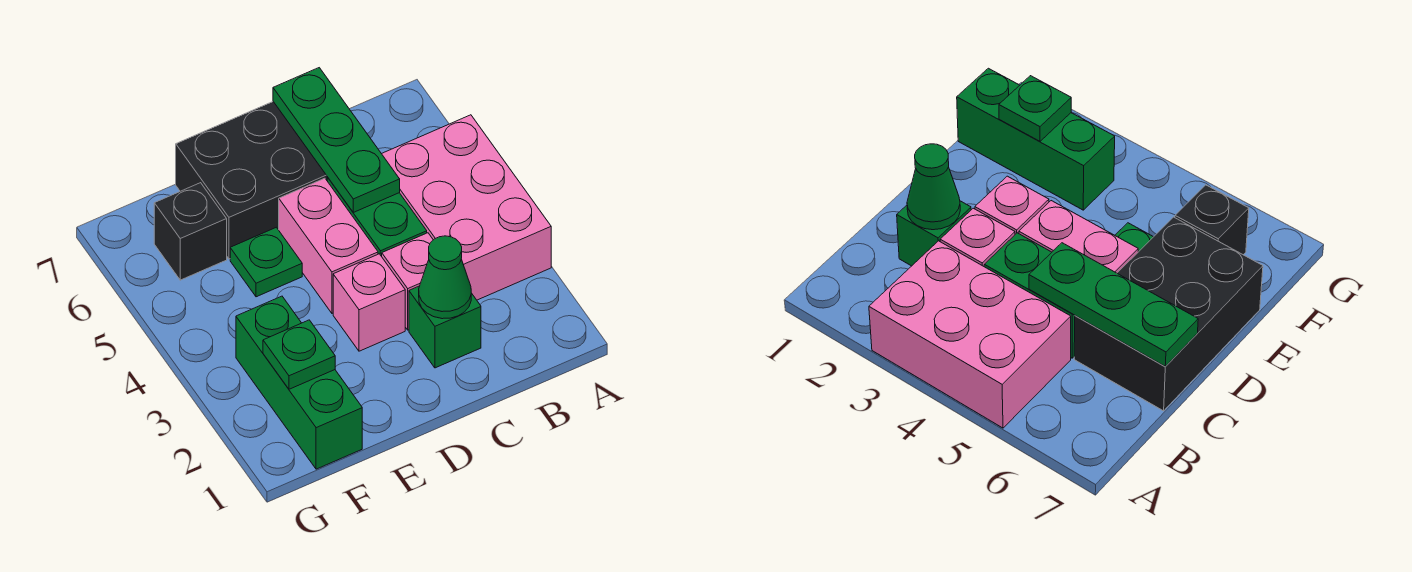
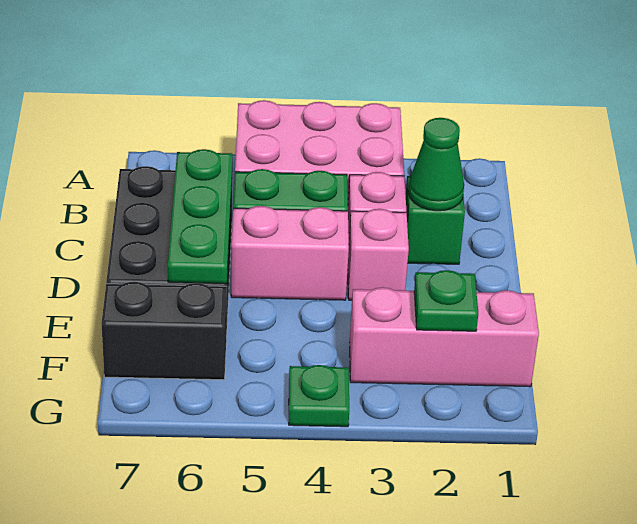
green 1x3 plate [273,68,400,212] -> green 1x3 plate turned to [168,149,232,284]
green 1x1 plate [230,227,302,297] -> green 1x1 plate moved to [289,365,349,427]
green 1x3 brick [236,296,362,469] -> pink 1x3 brick [350,287,539,387]
black 1x1 brick [154,183,227,280] -> black 1x2 brick [101,282,227,380]

